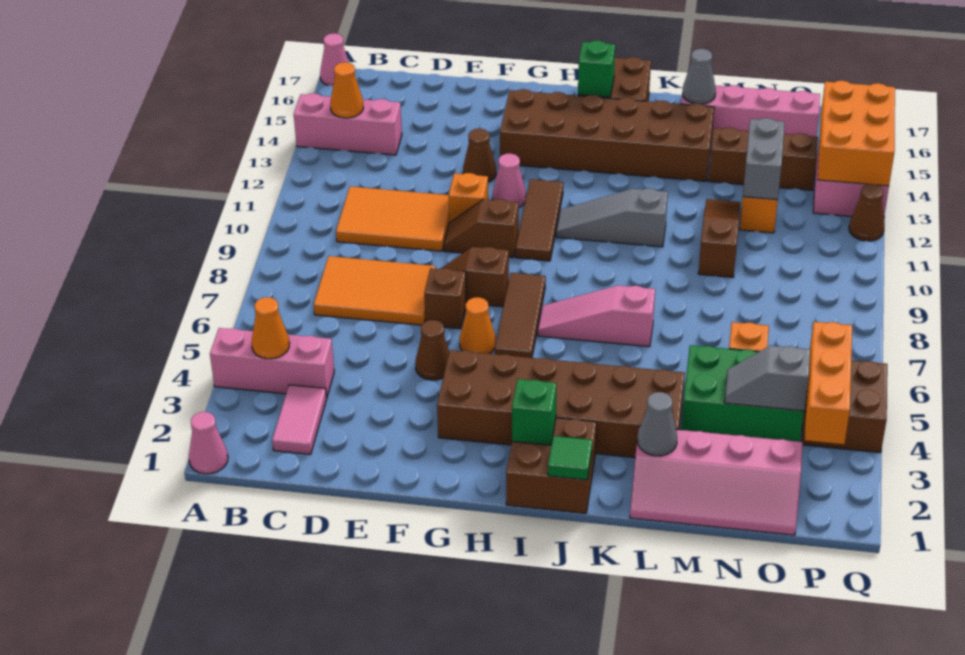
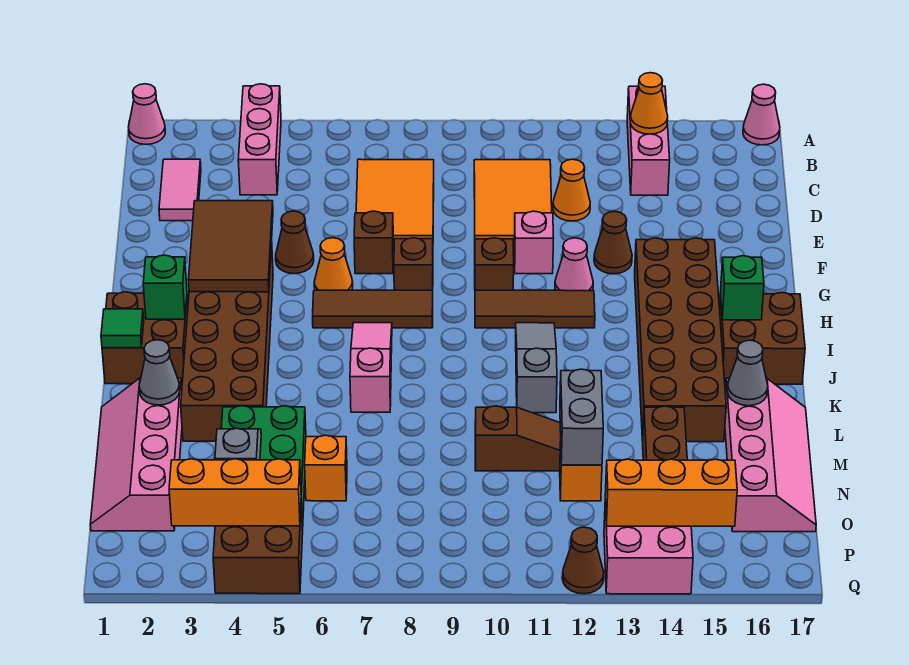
orange 1x1 cone [251,297,290,359] -> orange 1x1 cone moved to [553,159,590,221]
pink 1x2 tile [272,385,327,454] -> pink 1x2 tile turned to [159,159,201,221]
none -> brown 2x3 tile [188,201,273,292]
orange 1x1 brick [449,173,488,223] -> pink 1x1 brick [514,211,553,274]
grey 1x2 brick [743,118,785,200] -> grey 1x2 brick turned to [560,369,603,465]
orange 2x3 brick [818,81,895,186] -> orange 1x3 brick [605,459,737,526]

